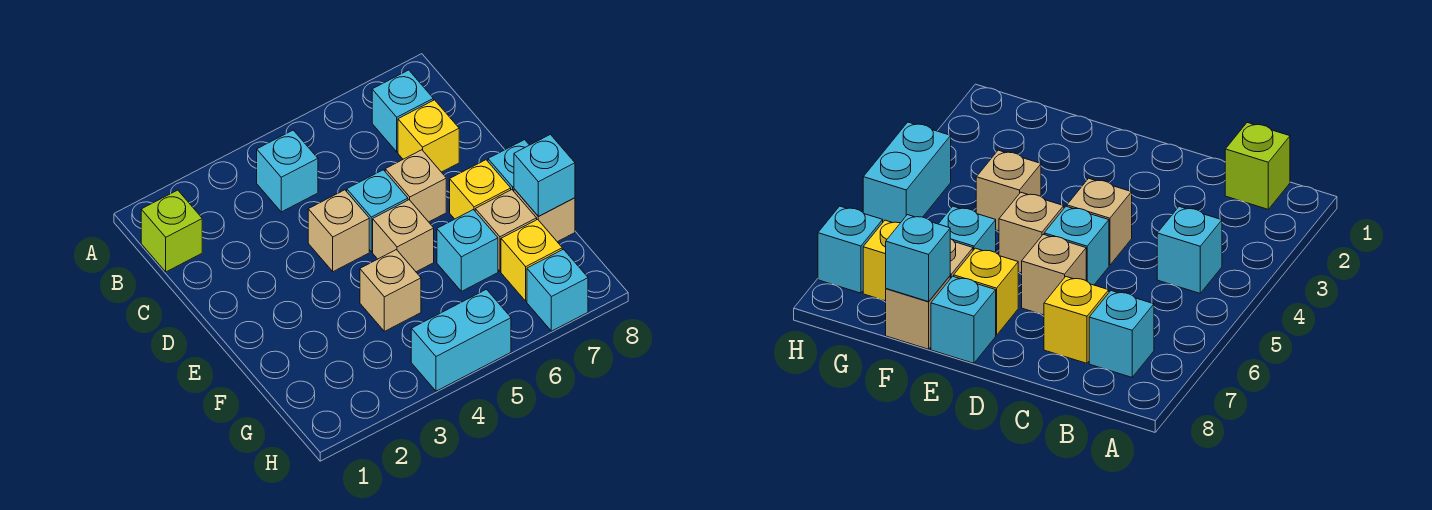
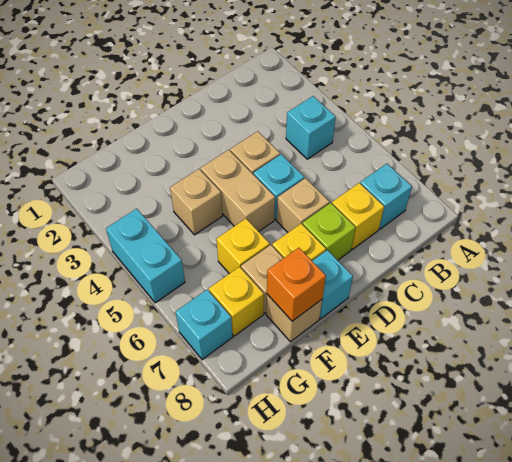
lime 1x1 brick [141,190,202,272] -> lime 1x1 brick moved to [303,203,356,260]
tan 1x1 brick [373,200,434,272] -> tan 1x2 brick [201,150,275,232]
cyan 1x1 brick [437,210,498,291] -> yellow 1x1 brick [217,219,270,274]
cyan 1x1 brick [514,135,575,217] -> orange 1x1 brick [267,248,326,321]

